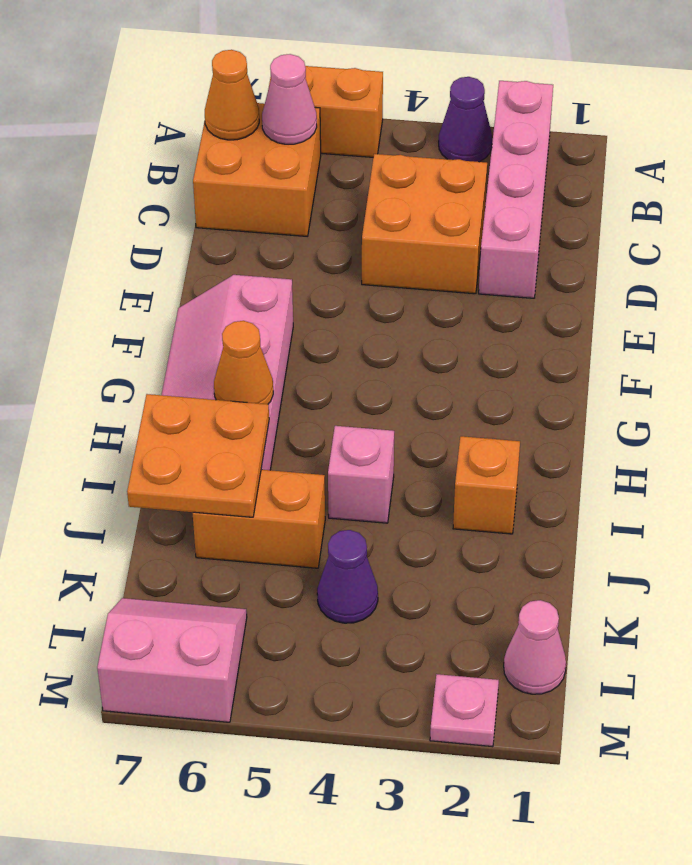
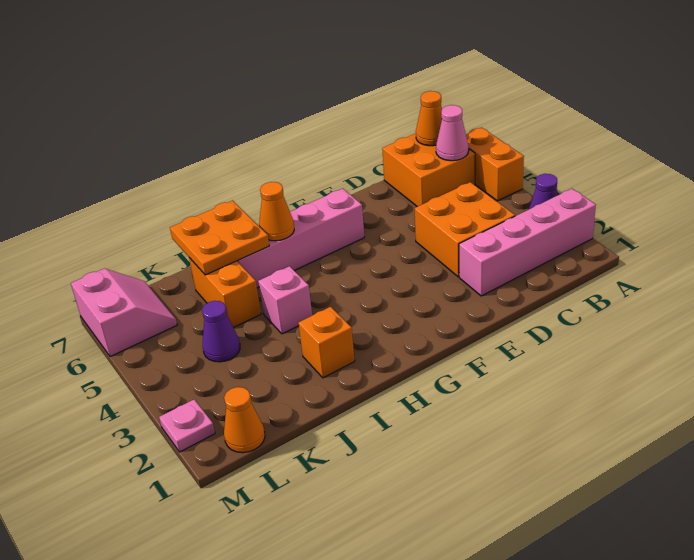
pink 1x1 cone [504,600,566,694] -> orange 1x1 cone [224,387,265,453]

